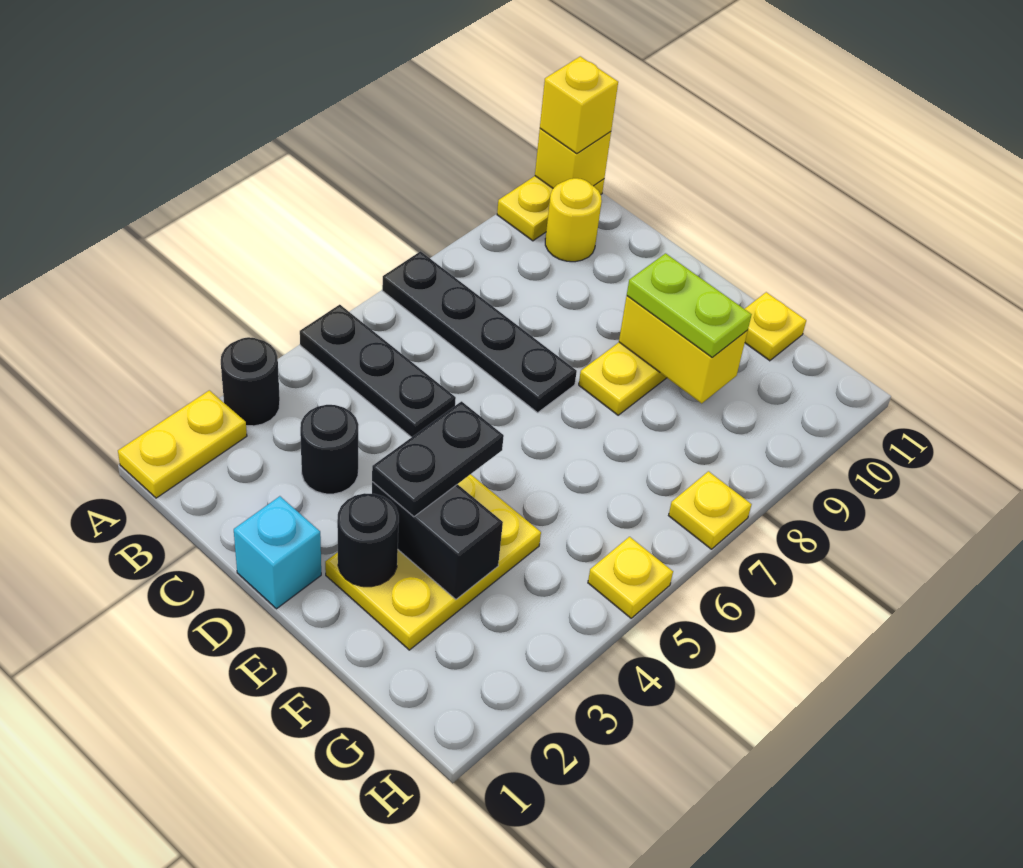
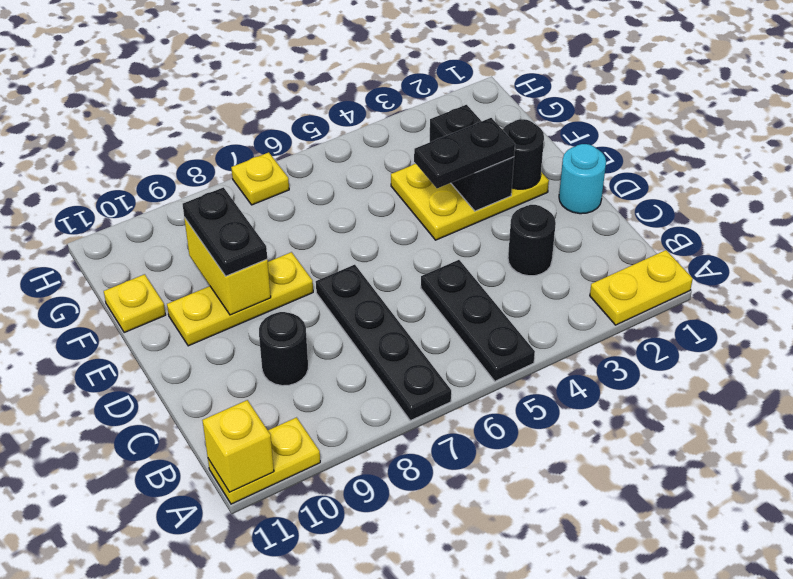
black 1x1 round brick [221,337,280,426] -> black 1x1 round brick moved to [259,312,308,386]
yellow 1x1 brick [540,56,618,154] -> none
yellow 1x1 round brick [545,178,602,262] -> none
cyan 1x1 brick [234,496,321,609] -> cyan 1x1 round brick [559,144,606,214]
lime 1x2 plate [627,253,752,357] -> black 1x2 plate [183,187,267,276]
yellow 1x1 plate [588,537,673,618] -> none

